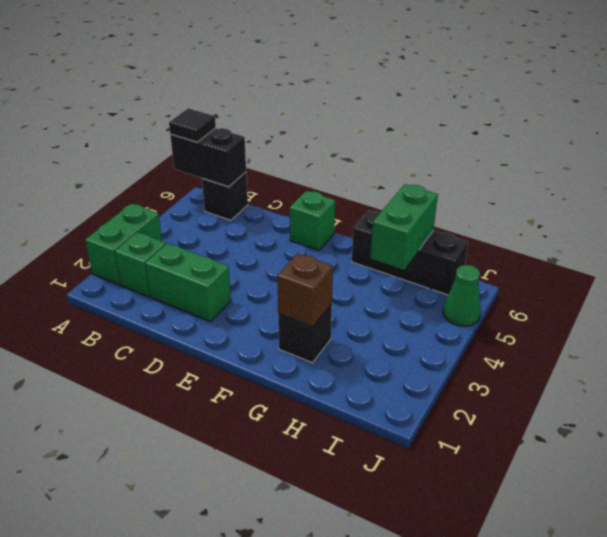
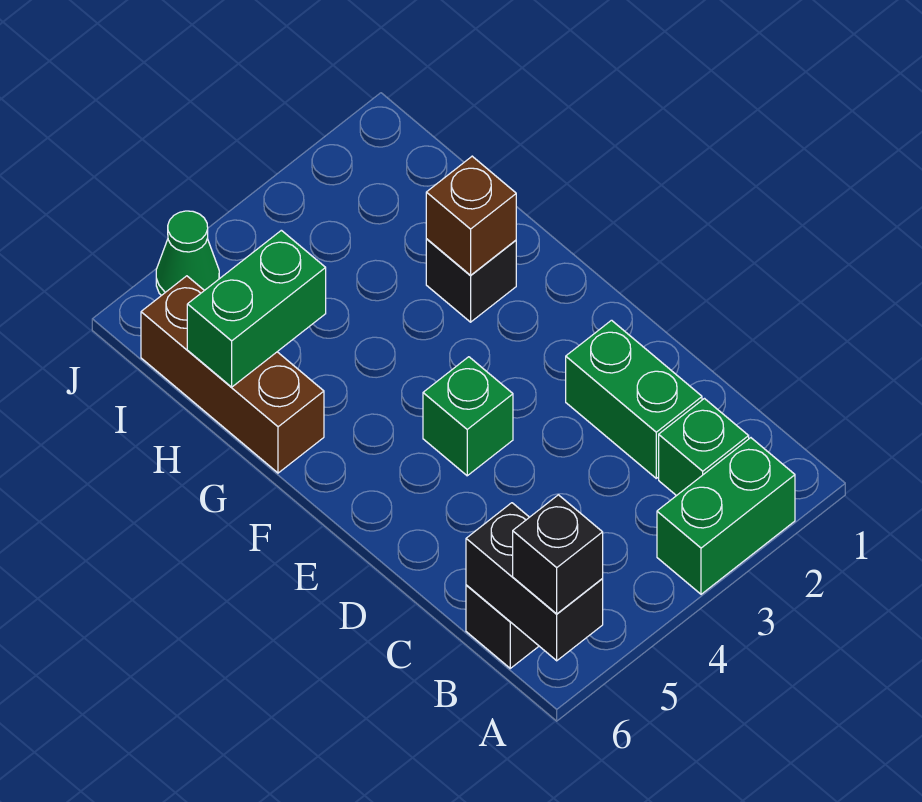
black 1x1 tile [169,108,216,142] -> black 1x1 brick [513,495,603,614]
green 1x1 brick [290,191,335,251] -> green 1x1 brick moved to [423,357,513,476]
black 1x3 brick [352,210,468,295] -> brown 1x3 brick [141,276,324,473]

